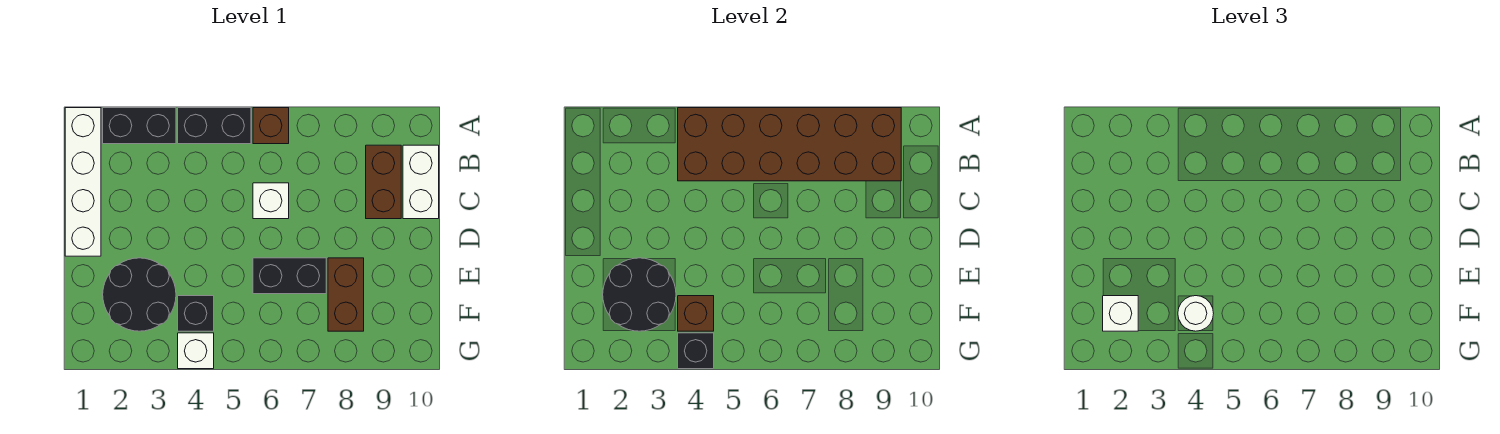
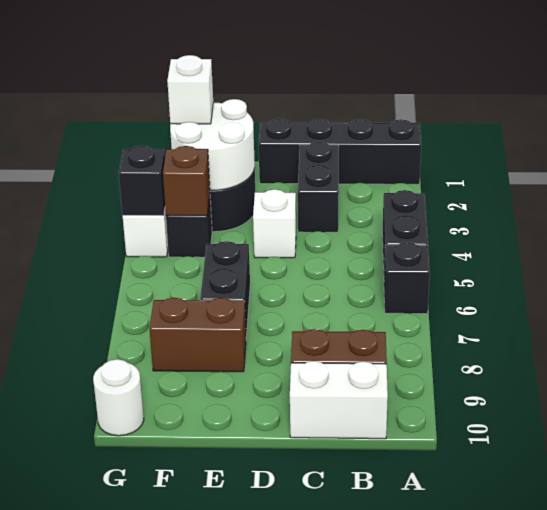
white 1x4 brick [65,108,101,256] -> black 1x4 brick [259,119,421,184]
black 1x2 brick [103,108,176,144] -> black 1x2 brick moved to [298,142,339,232]
brown 2x6 brick [678,108,901,181] -> none
brown 1x1 brick [253,108,289,144] -> black 1x1 brick [384,242,430,314]
white 1x1 brick [253,183,289,219] -> white 1x1 brick moved to [253,189,296,258]
black 2x2 round brick [603,258,676,331] -> white 2x2 round brick [170,99,255,190]
white 1x1 round brick [1178,296,1214,331] -> white 1x1 round brick moved to [93,359,144,436]

